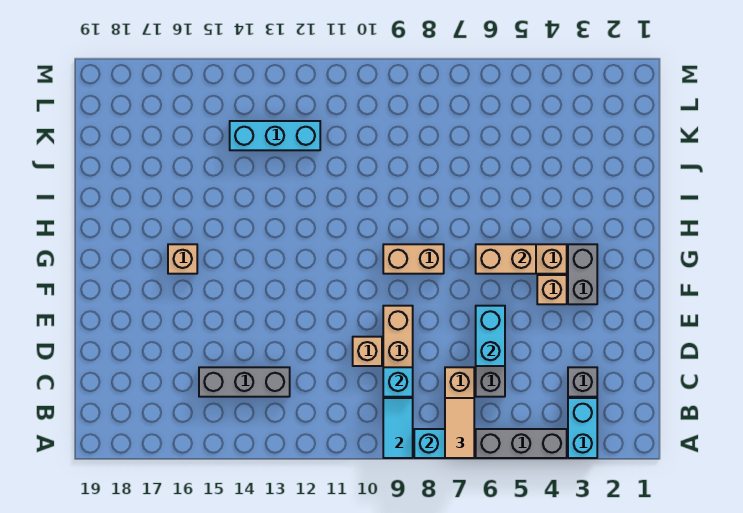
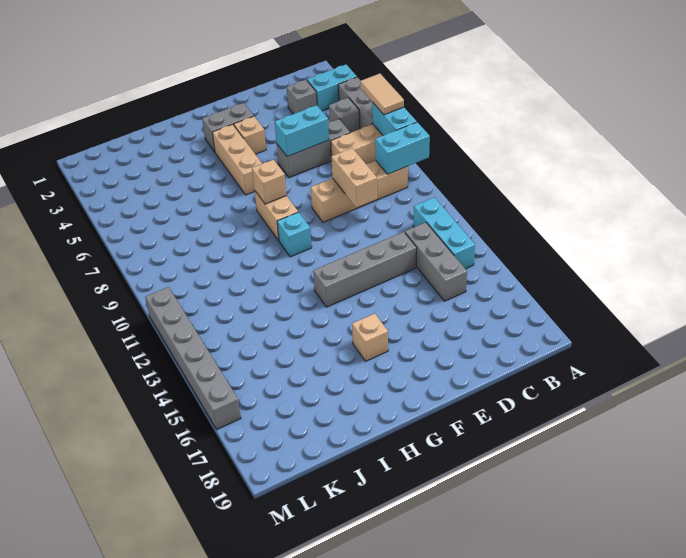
tan 1x2 tile [445,398,474,458] -> tan 1x2 tile turned to [360,74,404,115]
cyan 1x2 tile [383,398,413,458] -> cyan 1x2 brick [375,122,430,174]
none -> grey 1x1 brick [329,98,360,133]
cyan 1x1 brick [383,367,413,397] -> cyan 1x1 brick moved to [277,212,312,257]
tan 1x1 brick [353,337,382,366] -> tan 1x1 brick moved to [252,160,287,204]
none -> grey 1x4 brick [313,232,417,307]
tan 1x2 brick [476,244,536,274] -> tan 1x2 brick moved to [331,148,377,208]
cyan 1x3 brick [230,121,320,150] -> cyan 1x3 brick moved to [413,197,475,269]
none -> grey 1x6 brick [145,287,241,430]

